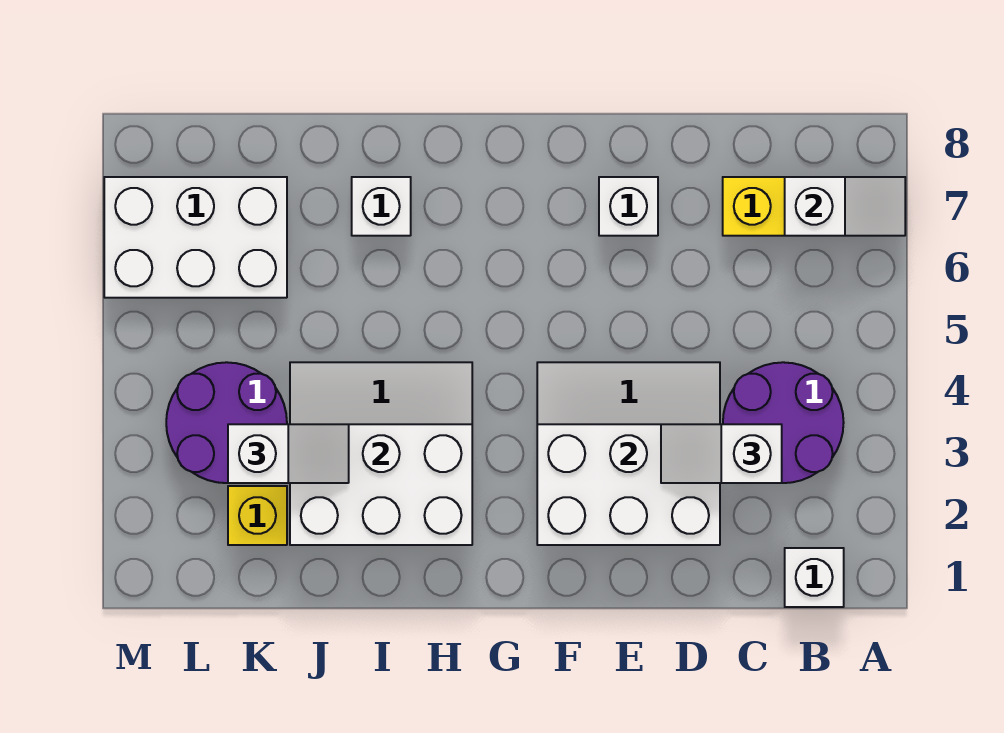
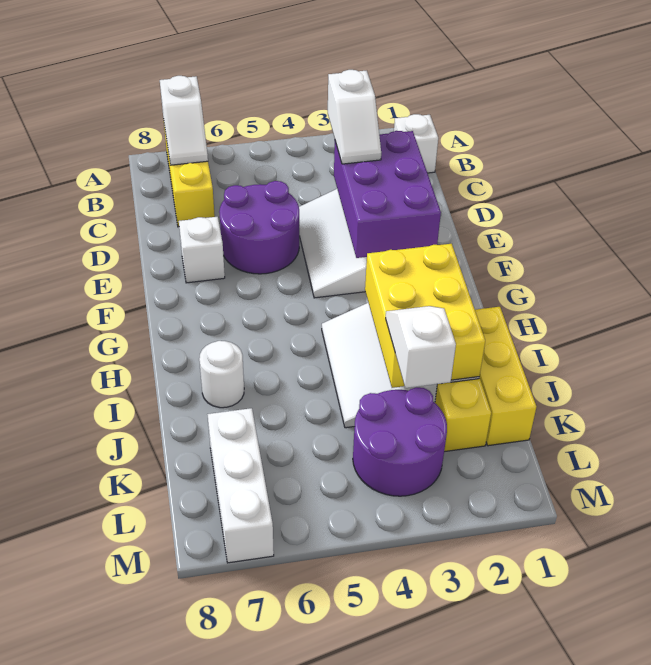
white 1x2 slope [785,177,905,236] -> white 1x2 slope turned to [160,76,208,165]
purple 2x2 round brick [723,362,844,483] -> purple 2x2 round brick moved to [219,181,299,274]
white 2x3 brick [537,424,720,545] -> purple 2x3 brick [334,131,441,258]
white 2x3 brick [290,424,472,545] -> yellow 2x3 brick [365,244,485,388]
none -> yellow 1x3 brick [475,307,536,446]
white 1x1 brick [352,177,411,236] -> white 1x1 round brick [199,341,244,408]
white 2x3 brick [104,177,287,298] -> white 1x3 brick [207,408,274,563]

